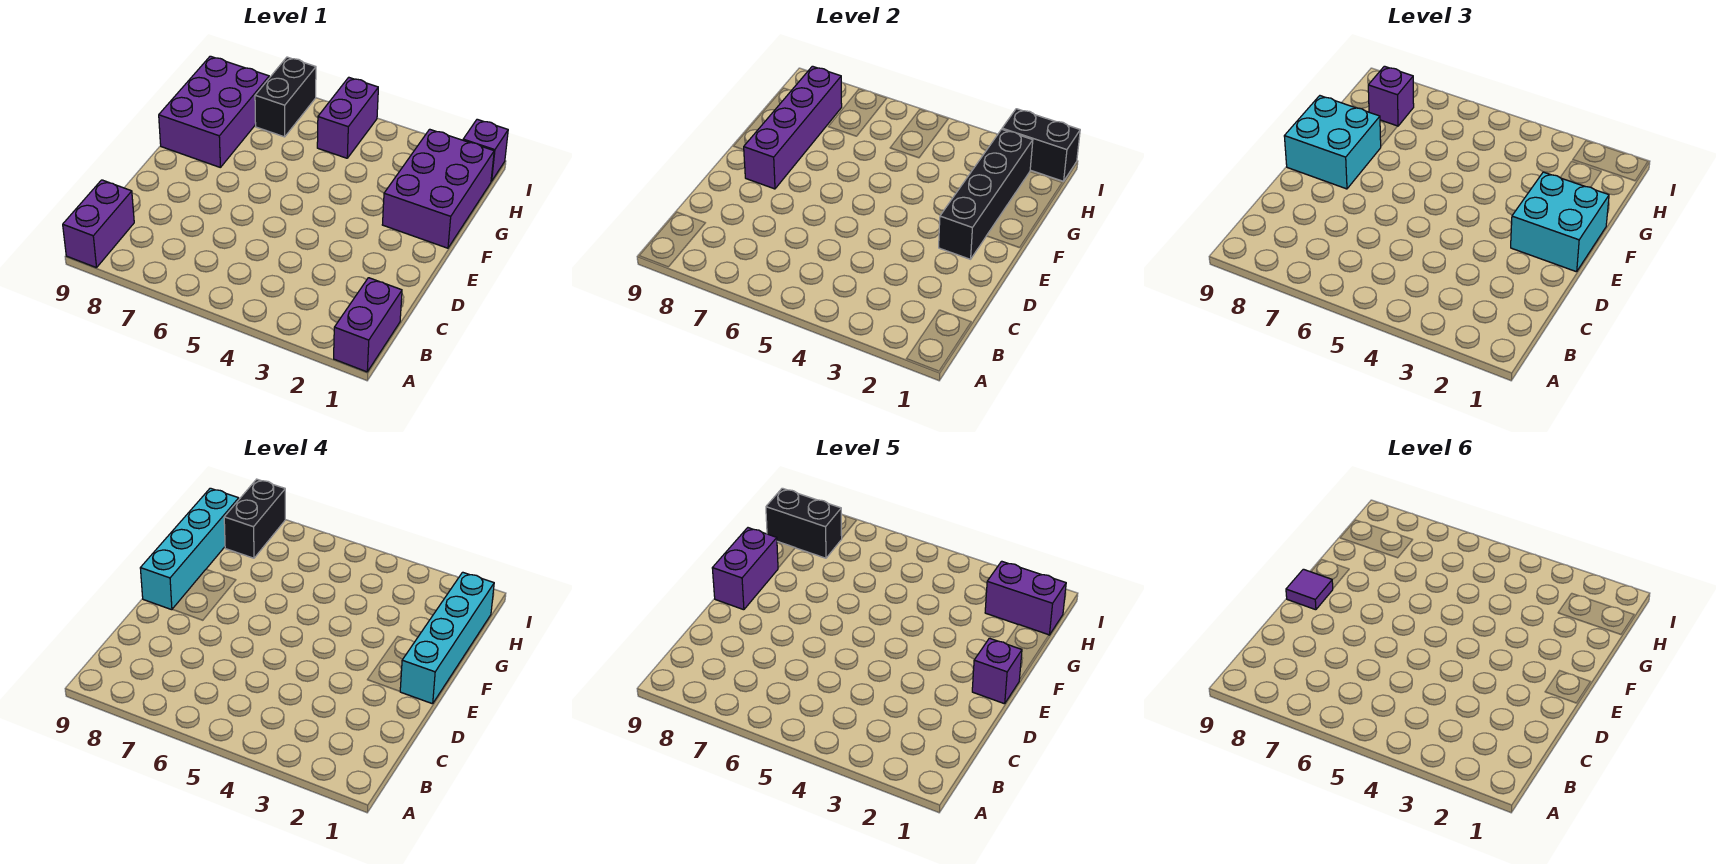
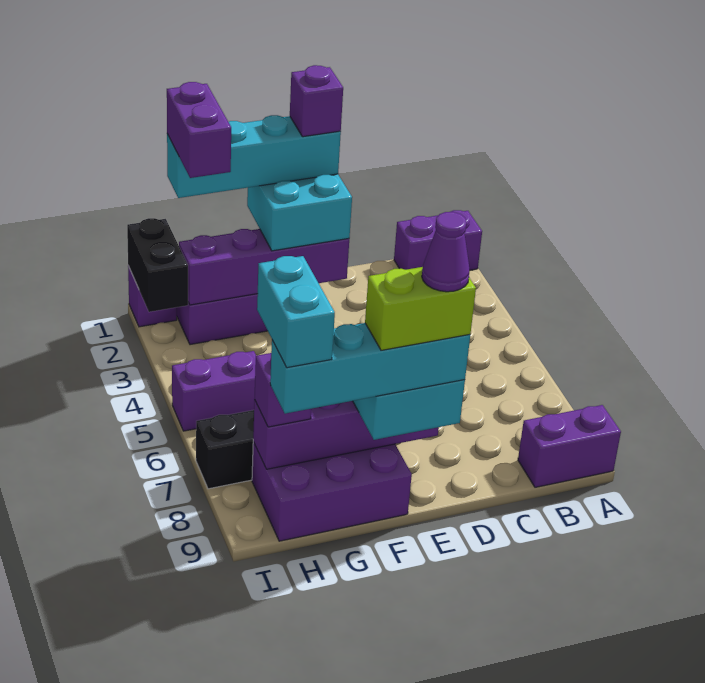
black 1x4 brick [939,129,1033,259] -> purple 1x4 brick [179,229,349,305]
purple 1x2 brick [712,528,778,610] -> lime 1x2 brick [365,267,476,350]
purple 1x1 tile [1286,569,1333,610] -> purple 1x1 cone [422,212,470,292]
black 1x2 brick [224,479,285,558] -> none
black 1x2 brick [766,488,842,558] -> cyan 1x2 brick [257,256,335,368]

